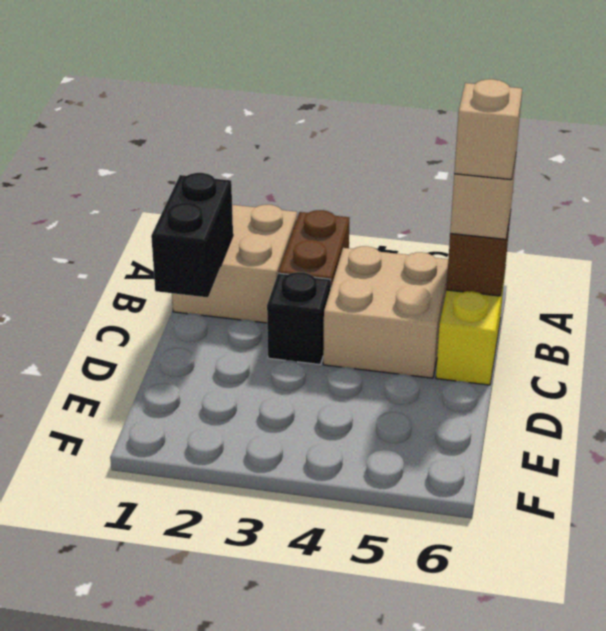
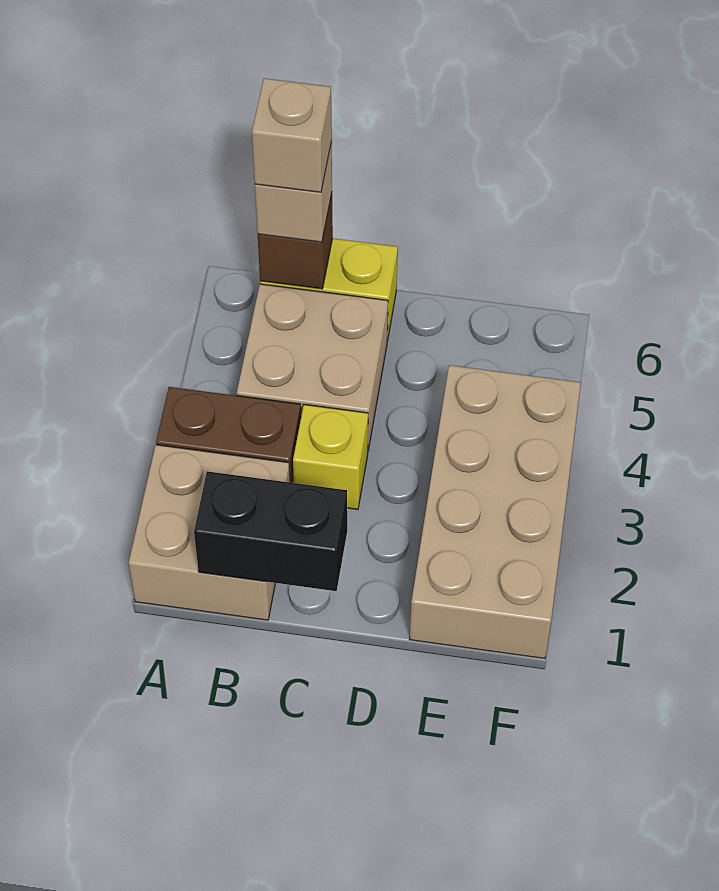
black 1x1 brick [267,272,331,364] -> yellow 1x1 brick [293,405,368,509]
none -> tan 2x4 brick [409,365,581,659]

